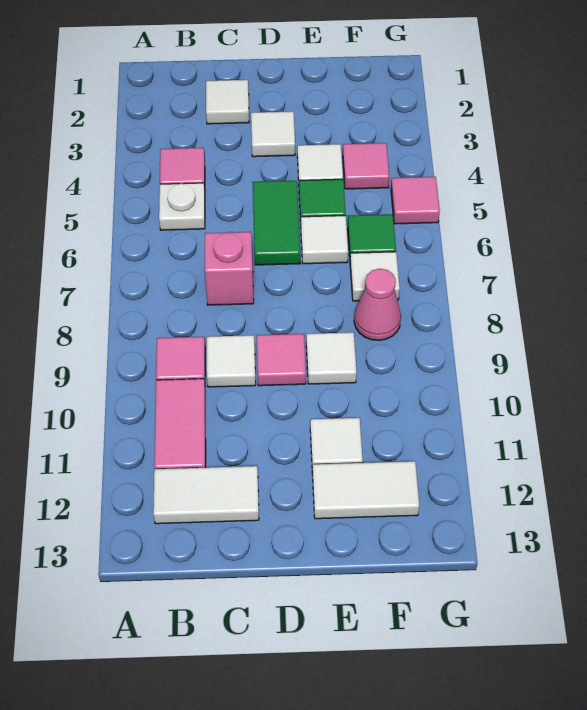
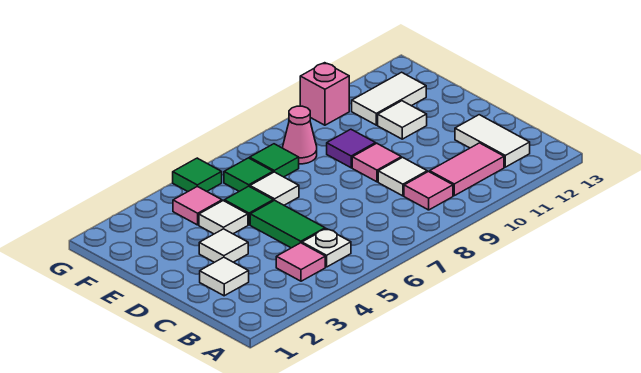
pink 1x1 brick [205,232,254,305] -> pink 1x1 brick moved to [300,63,349,125]
green 1x2 tile [253,181,300,265] -> green 1x2 tile turned to [250,200,325,248]
white 1x1 tile [306,332,357,384] -> purple 1x1 tile [327,129,376,168]
white 1x2 tile [312,461,419,519] -> white 1x2 tile turned to [352,72,426,125]
white 1x1 tile [350,252,400,301] -> green 1x1 tile [250,144,299,177]
pink 1x1 tile [391,177,440,224] -> green 1x1 tile [173,158,222,191]

